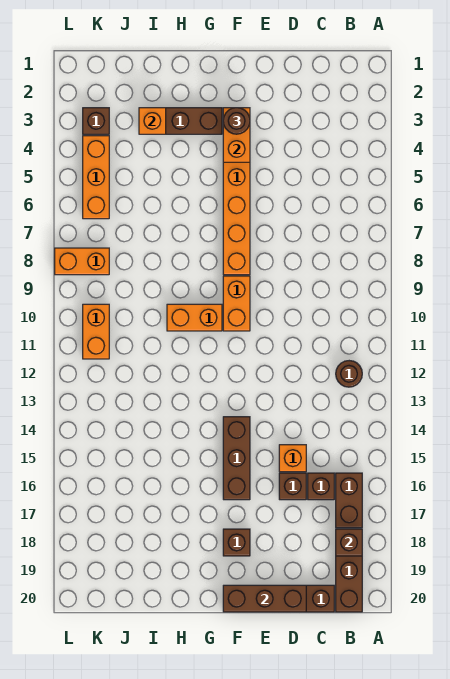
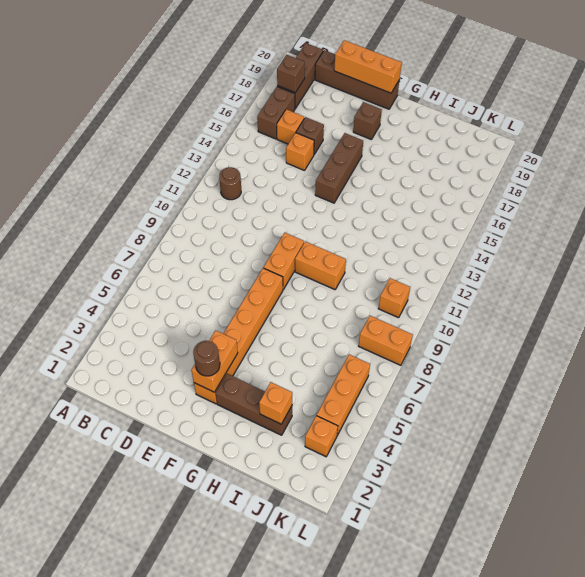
brown 1x1 brick [308,473,334,500] -> orange 1x1 brick [277,109,304,144]
brown 1x3 brick [223,585,306,612] -> orange 1x3 brick [334,40,402,93]
brown 1x1 brick [83,108,109,134] -> orange 1x1 brick [305,416,338,457]
orange 1x2 brick [83,304,109,359] -> orange 1x1 brick [378,278,410,318]

